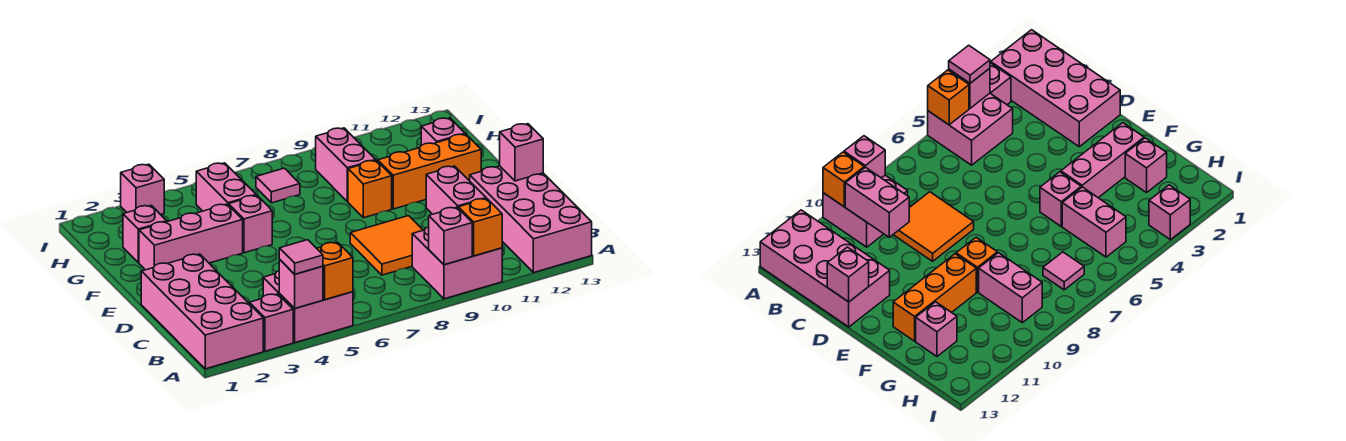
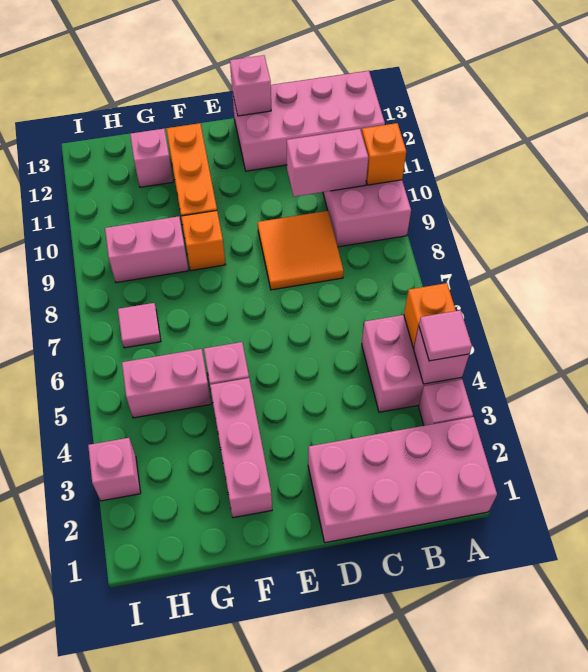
pink 1x1 brick [429,207,472,265] -> none
pink 1x1 brick [123,205,167,263] -> none

